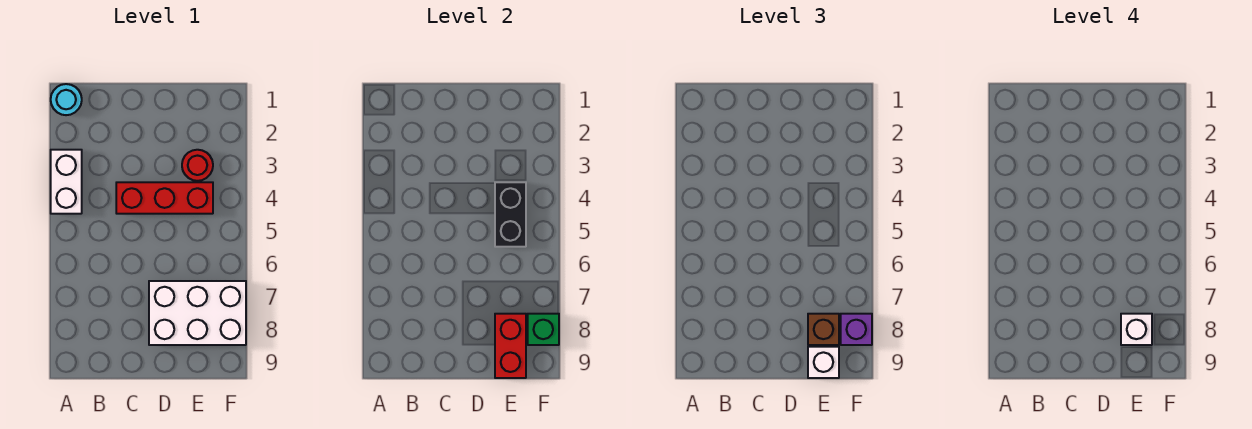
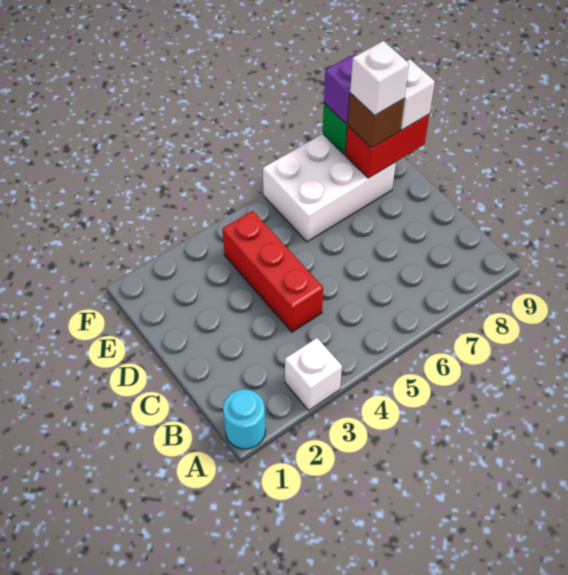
white 1x2 brick [51,150,82,214] -> white 1x1 brick [285,338,342,410]
white 2x3 brick [149,281,246,345] -> white 2x3 brick turned to [263,134,396,242]
red 1x1 round brick [182,150,213,181] -> none
black 1x2 brick [495,182,526,247] -> none

